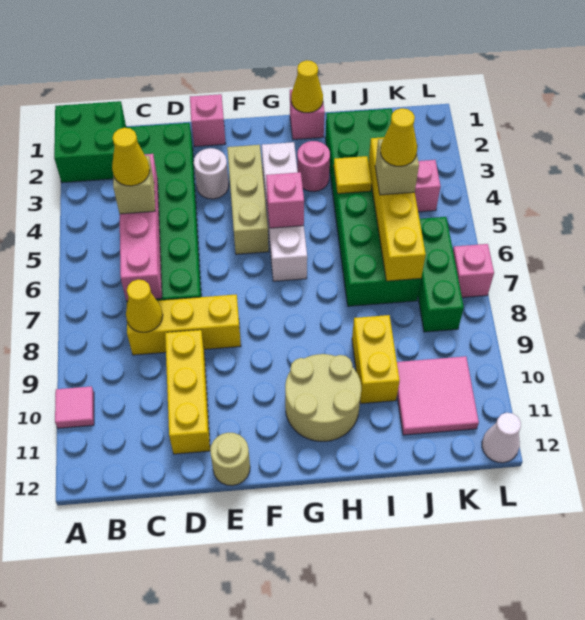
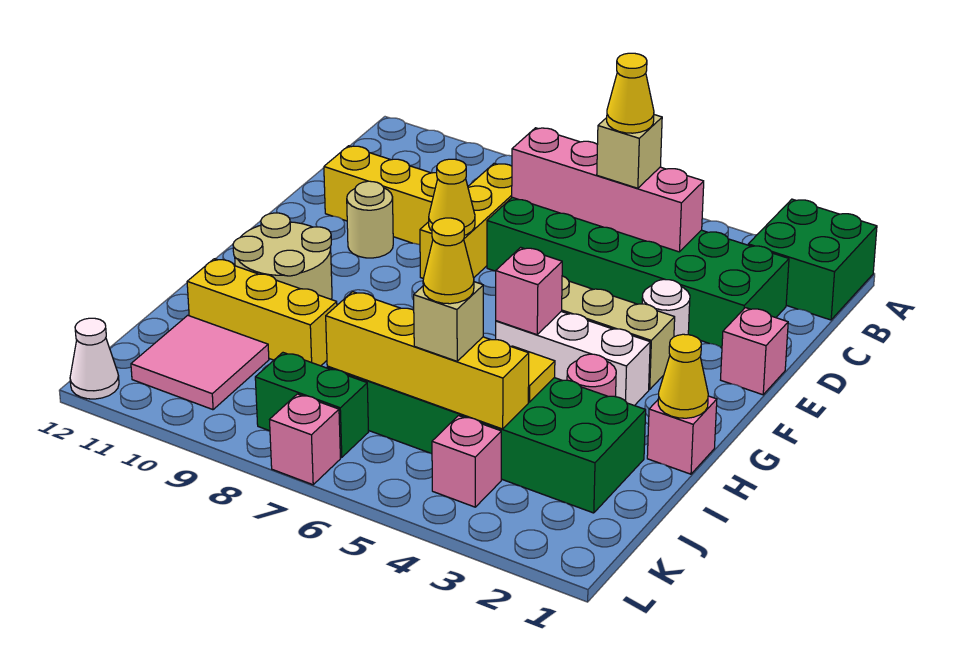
pink 1x1 tile [55,386,94,428] -> none
yellow 1x1 cone [126,280,163,332] -> yellow 1x1 cone moved to [429,159,475,235]
tan 1x1 round brick [210,433,250,486] -> tan 1x1 round brick moved to [347,181,393,258]
white 1x4 brick [262,142,307,281] -> white 1x3 brick [496,312,650,406]
yellow 1x2 brick [352,315,400,404] -> yellow 1x3 brick [187,259,337,366]
green 1x3 brick [418,217,464,332] -> green 1x2 brick [255,353,368,457]

